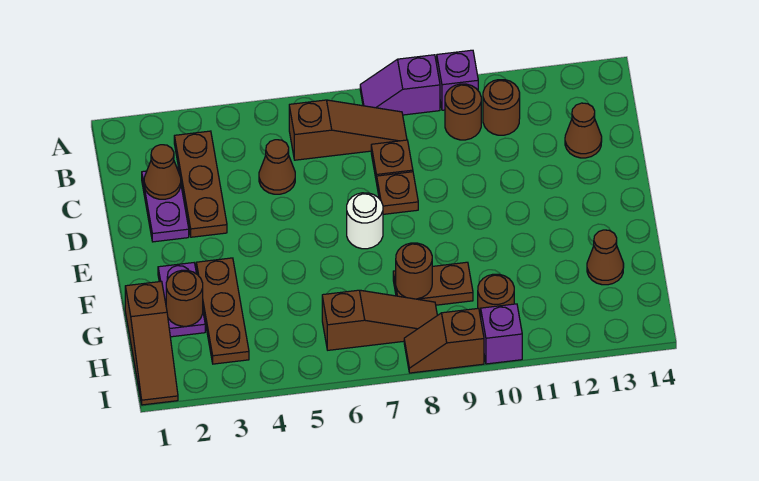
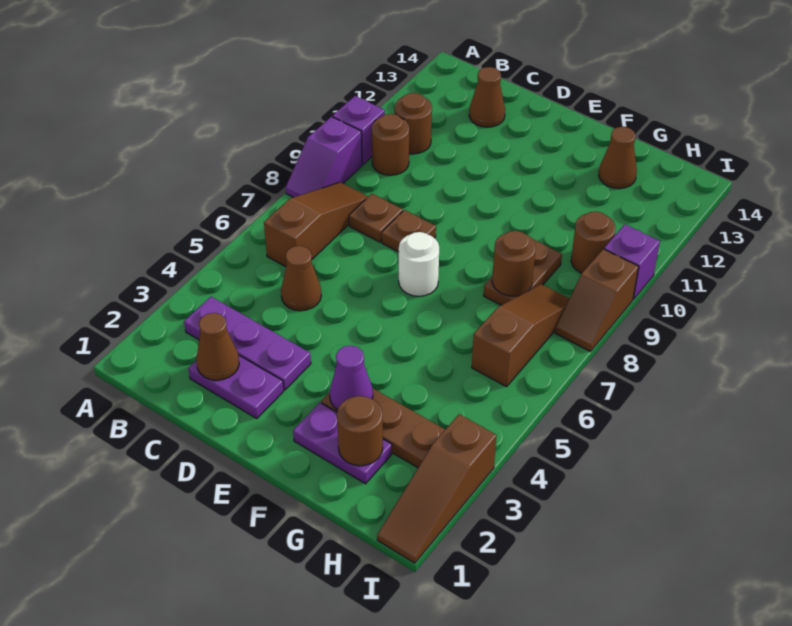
brown 1x3 plate [174,131,227,237] -> purple 1x3 plate [184,297,311,390]
none -> purple 1x1 cone [330,346,373,410]
brown 1x3 slope [125,281,178,405] -> brown 1x3 slope turned to [377,414,497,563]

